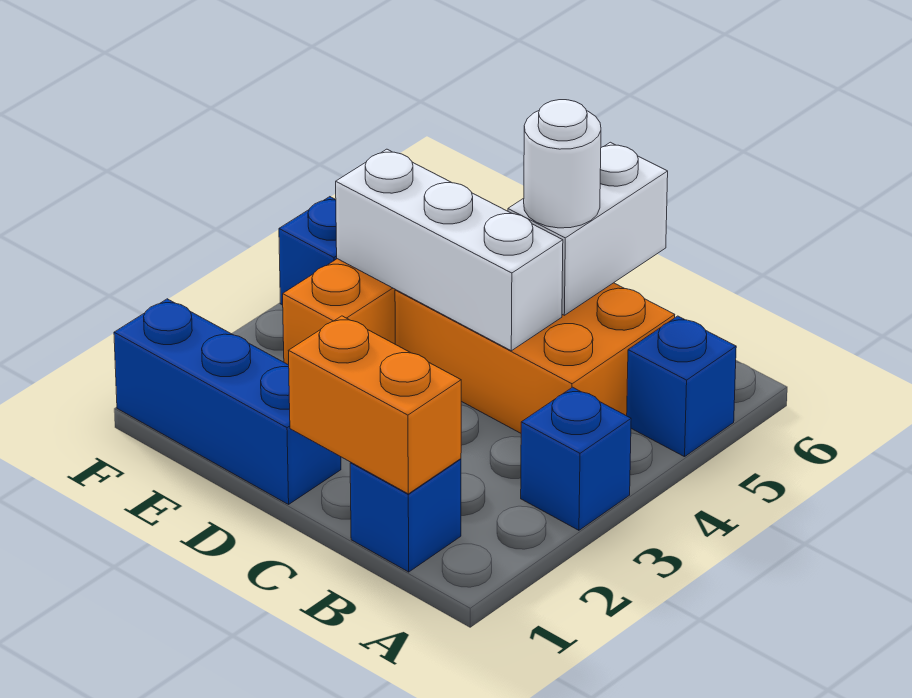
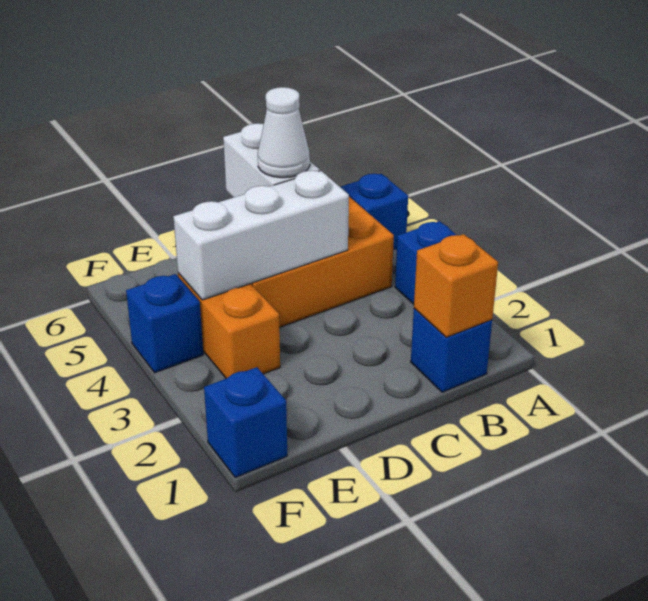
orange 1x2 brick [289,316,461,494] -> orange 1x1 brick [414,234,498,337]
white 1x1 round brick [524,100,601,228] -> white 1x1 cone [258,87,310,178]
blue 1x3 brick [114,299,341,504] -> blue 1x1 brick [204,367,287,478]

